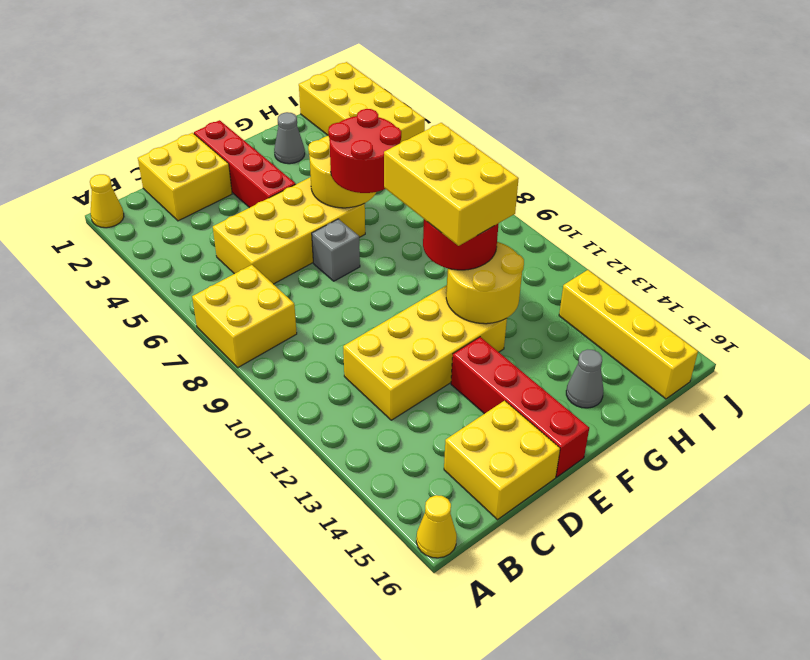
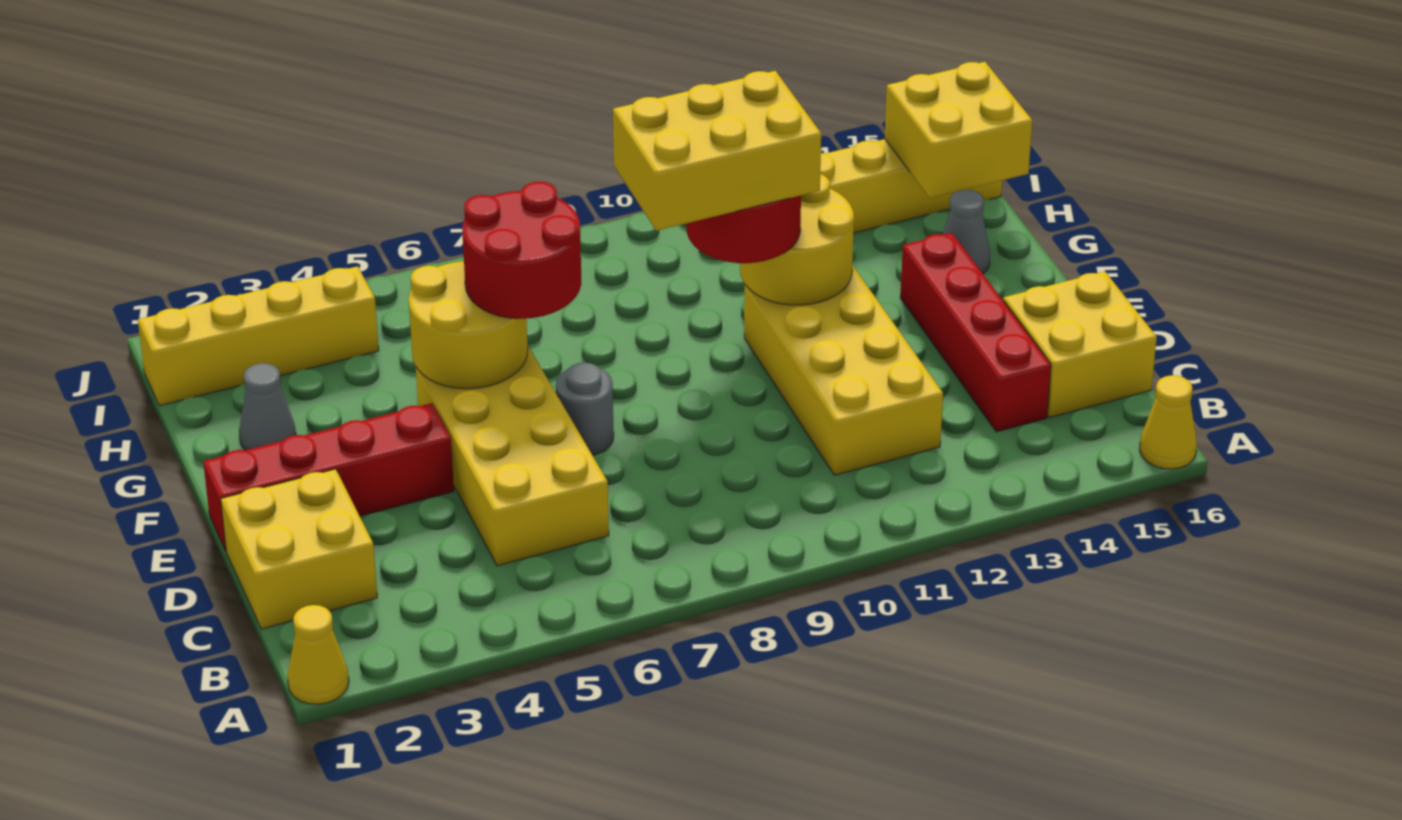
yellow 2x2 brick [192,265,297,367] -> yellow 2x2 brick moved to [885,62,1032,198]
grey 1x1 brick [312,219,360,281] -> grey 1x1 round brick [556,363,614,455]
red 1x4 brick [451,337,589,477] -> red 1x4 brick turned to [900,233,1051,432]
yellow 2x4 brick [299,62,425,143] -> yellow 1x4 brick [138,266,379,406]

